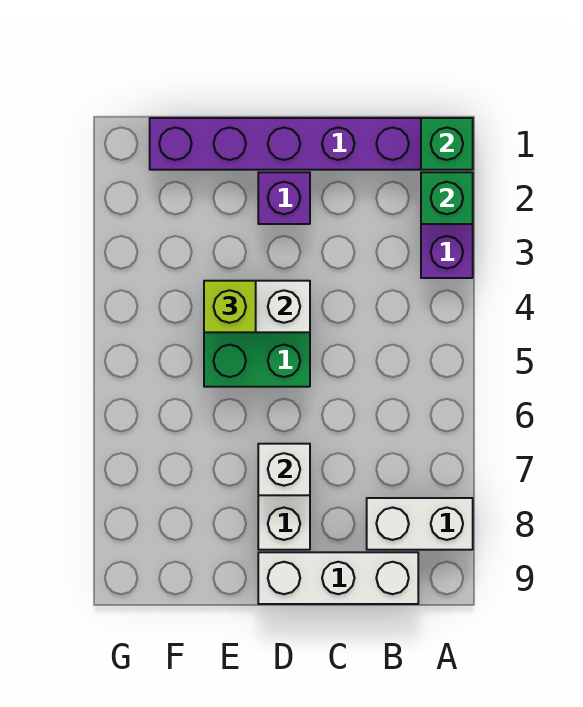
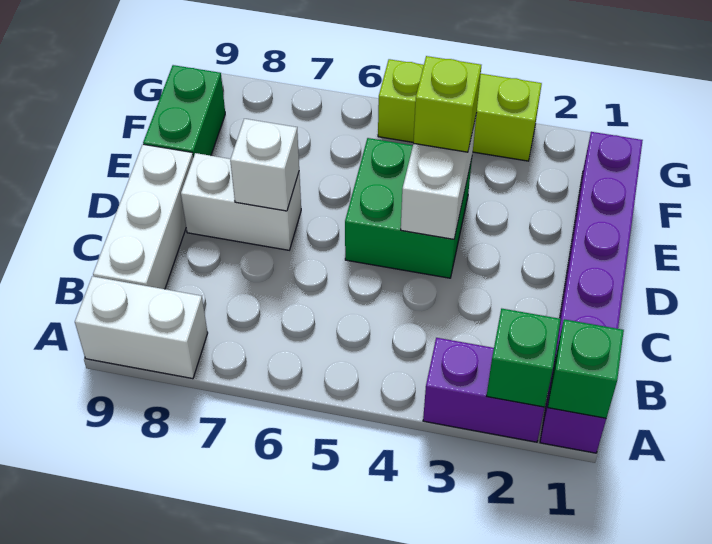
white 1x2 brick [367,498,473,550] -> white 1x2 brick turned to [75,276,208,379]
purple 1x1 brick [258,172,310,224] -> none
none -> green 1x2 brick [143,65,225,157]
none -> lime 1x3 brick [378,59,542,161]

